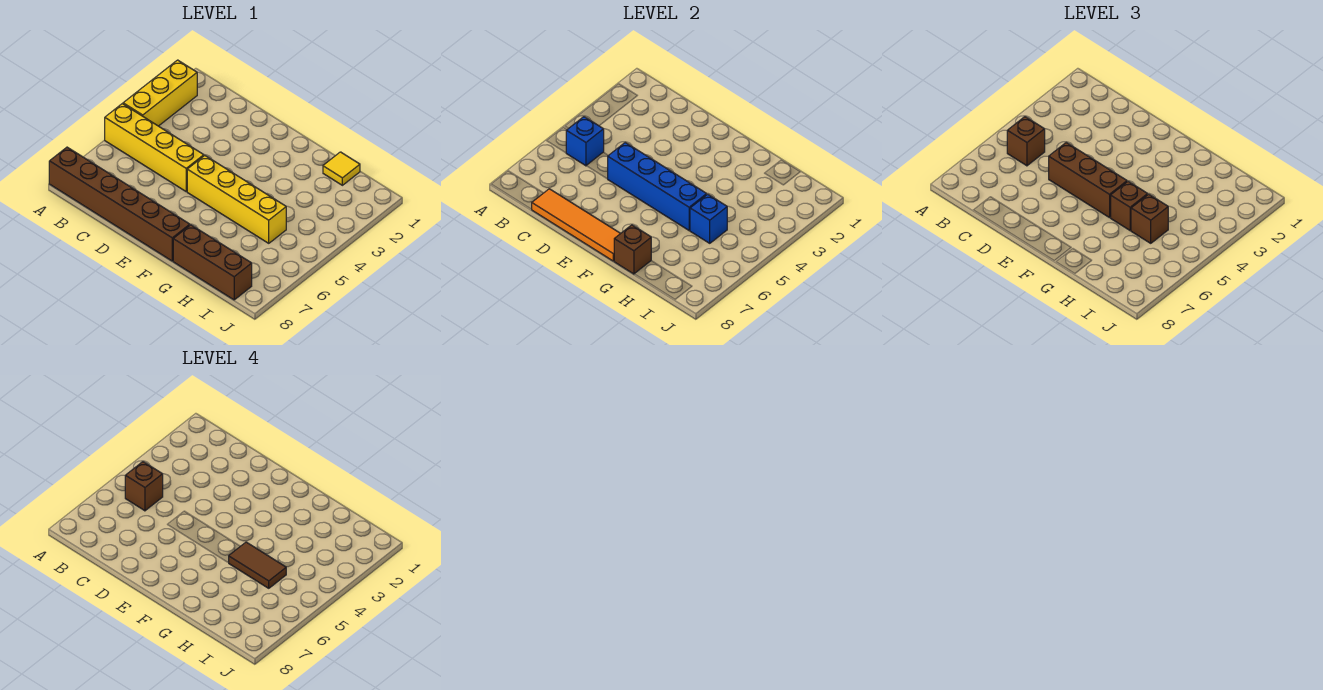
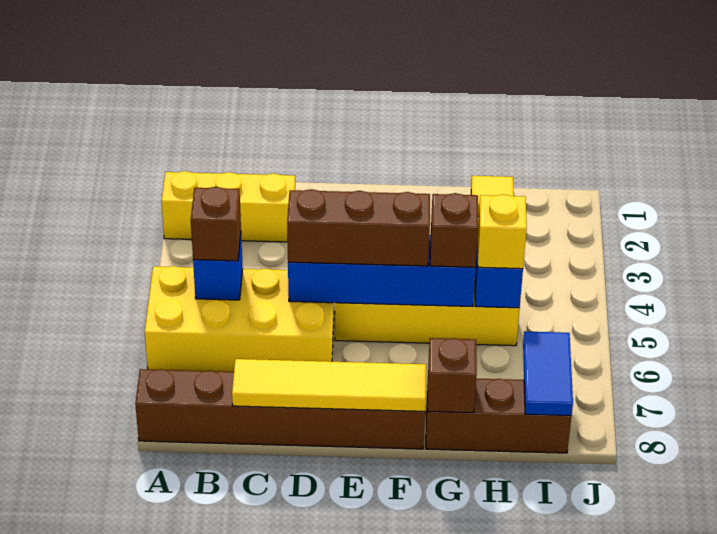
yellow 1x3 brick [123,60,197,126] -> yellow 1x3 brick turned to [161,171,295,242]
yellow 1x4 brick [105,104,204,191] -> yellow 2x4 brick [145,266,334,372]
brown 1x1 brick [125,462,163,511] -> none
orange 1x4 tile [531,189,621,261] -> yellow 1x4 tile [232,359,426,411]
brown 1x2 tile [228,542,286,588] -> none
brown 1x1 brick [1131,194,1168,243] -> yellow 1x1 brick [478,194,527,269]
none -> blue 1x2 tile [523,331,573,416]

